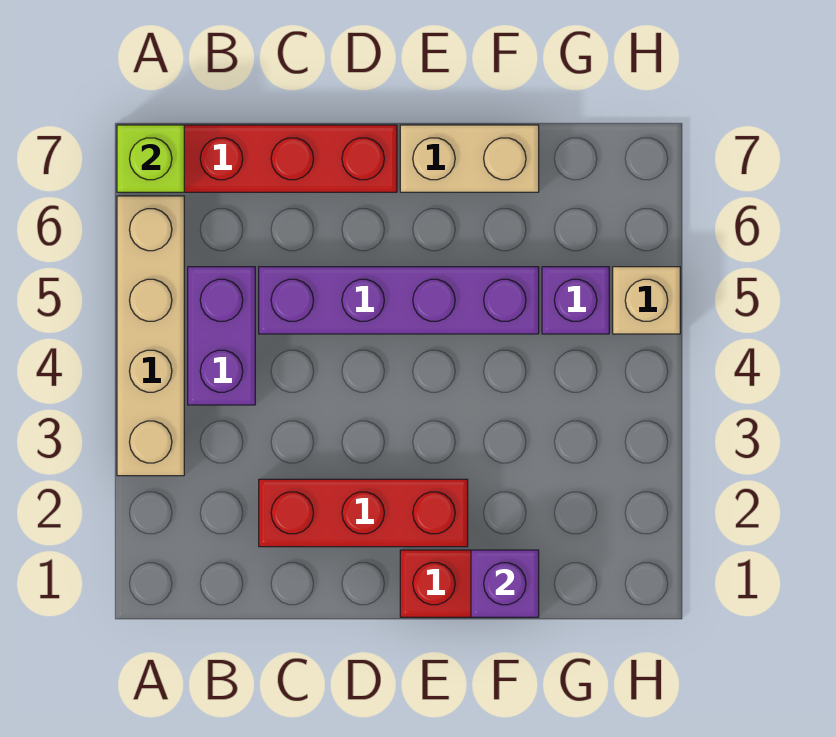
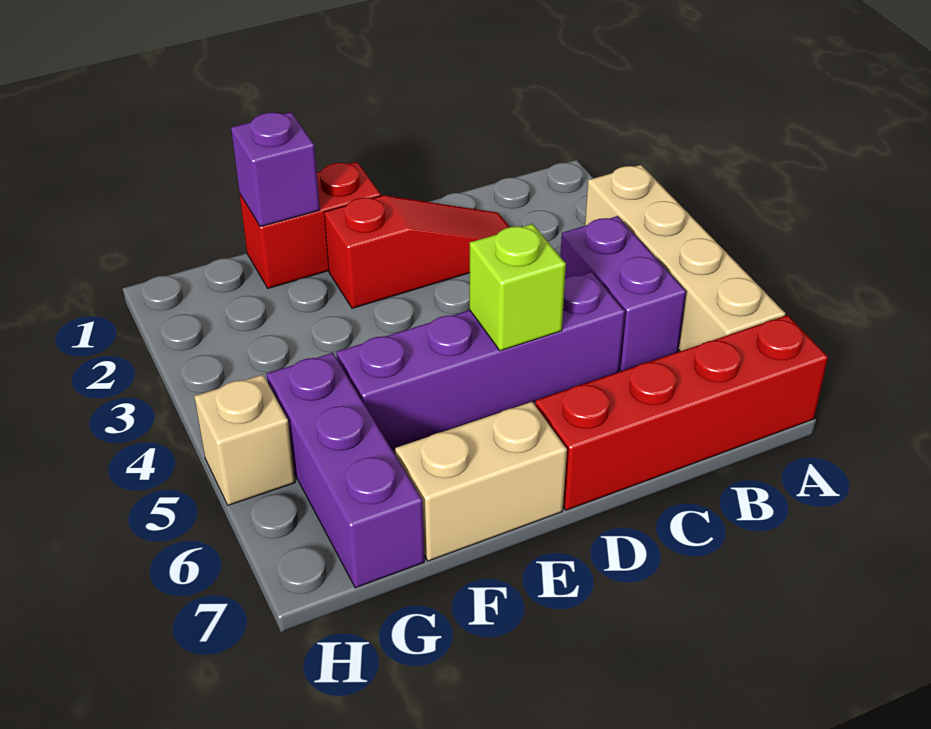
lime 1x1 brick [117,125,184,192] -> lime 1x1 brick moved to [469,224,566,351]
red 1x3 brick [259,479,468,547] -> red 1x3 slope [324,195,509,308]
purple 1x1 brick [542,267,609,334] -> purple 1x3 brick [267,353,424,588]

